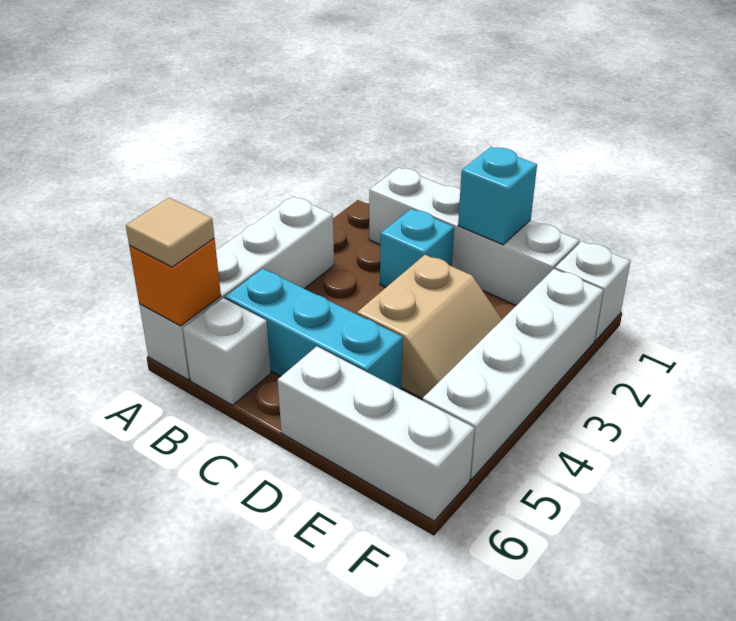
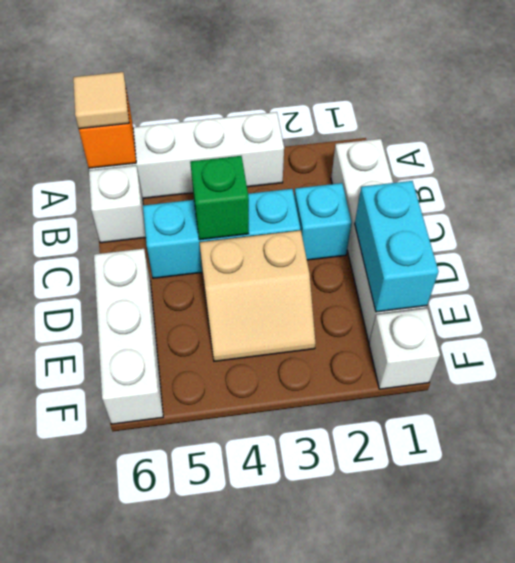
cyan 1x3 brick [225,269,403,389] -> cyan 1x3 brick turned to [143,189,300,278]
none -> green 1x1 brick [190,156,249,240]
cyan 1x1 brick [458,147,537,245] -> cyan 1x2 brick [355,181,439,312]
white 1x4 brick [422,269,603,480] -> none

